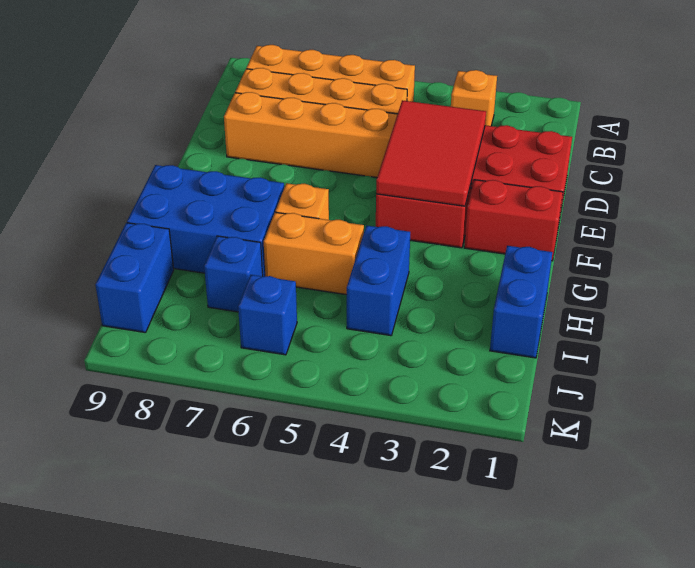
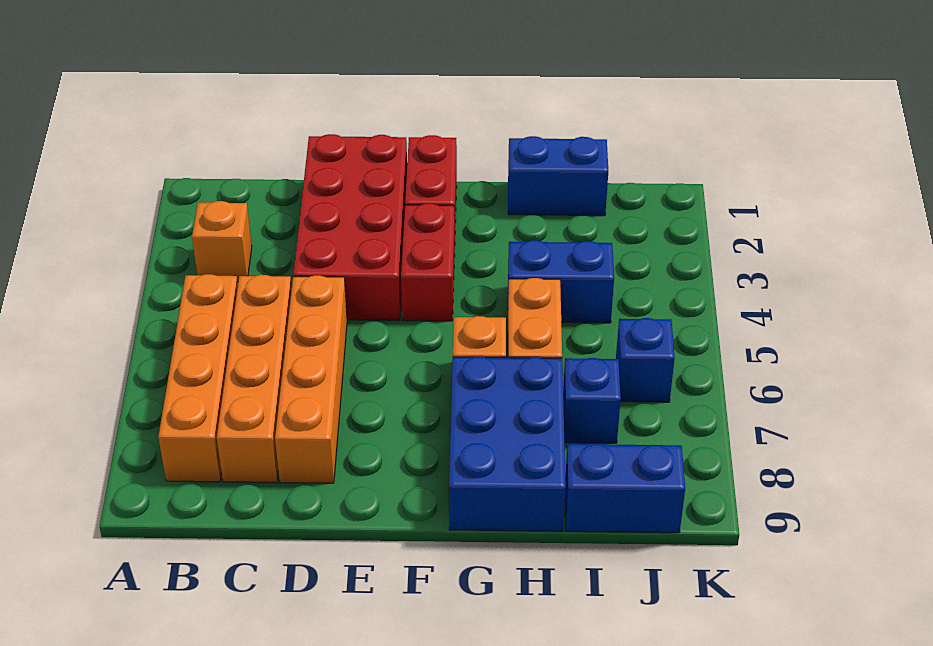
red 2x3 tile [376,100,486,206] -> none

